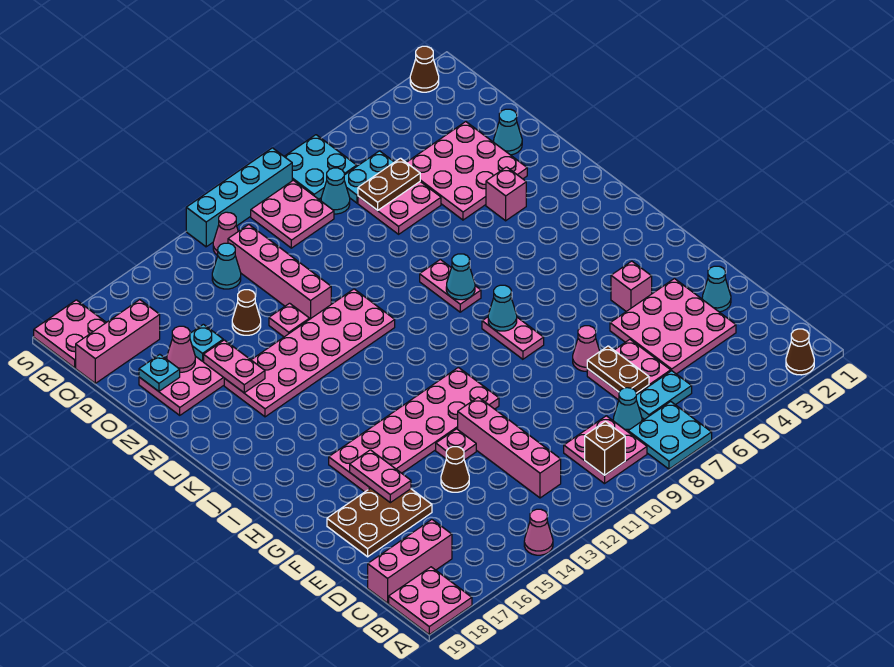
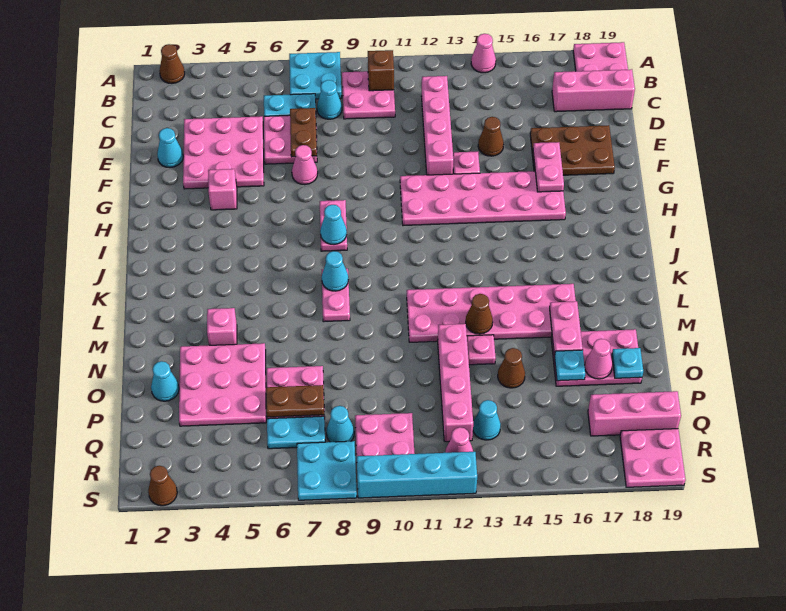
none -> brown 1x1 cone [466,294,493,334]

